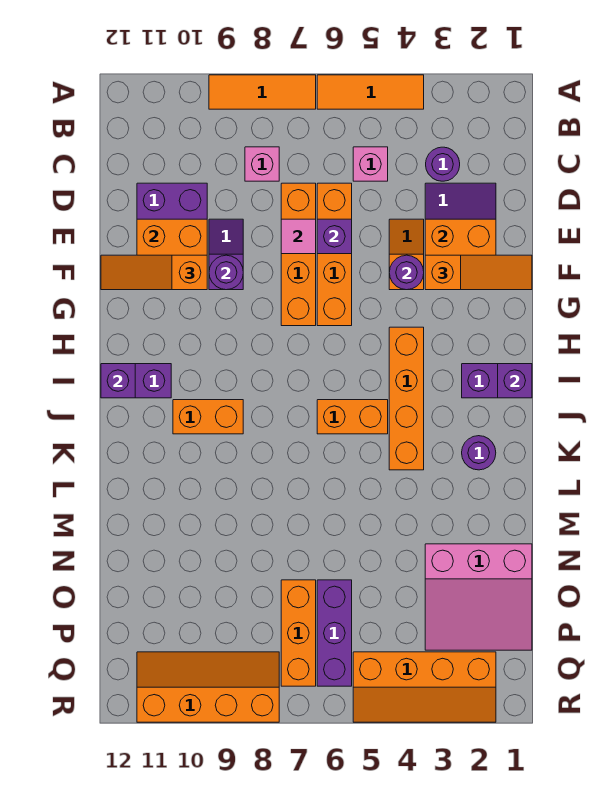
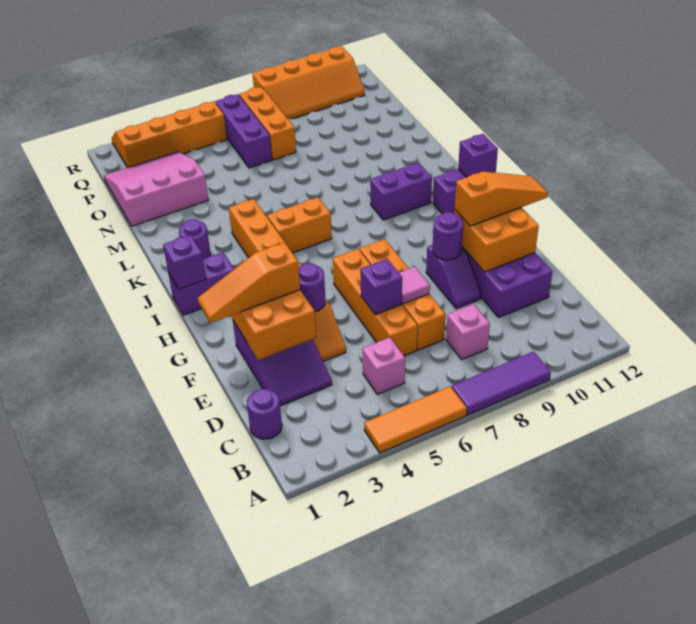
orange 1x3 tile [209,75,316,109] -> purple 1x3 tile [452,352,551,415]
purple 1x1 round brick [426,147,460,181] -> purple 1x1 round brick moved to [247,389,282,439]
orange 1x2 brick [173,400,243,434] -> purple 1x2 brick [370,163,432,220]

